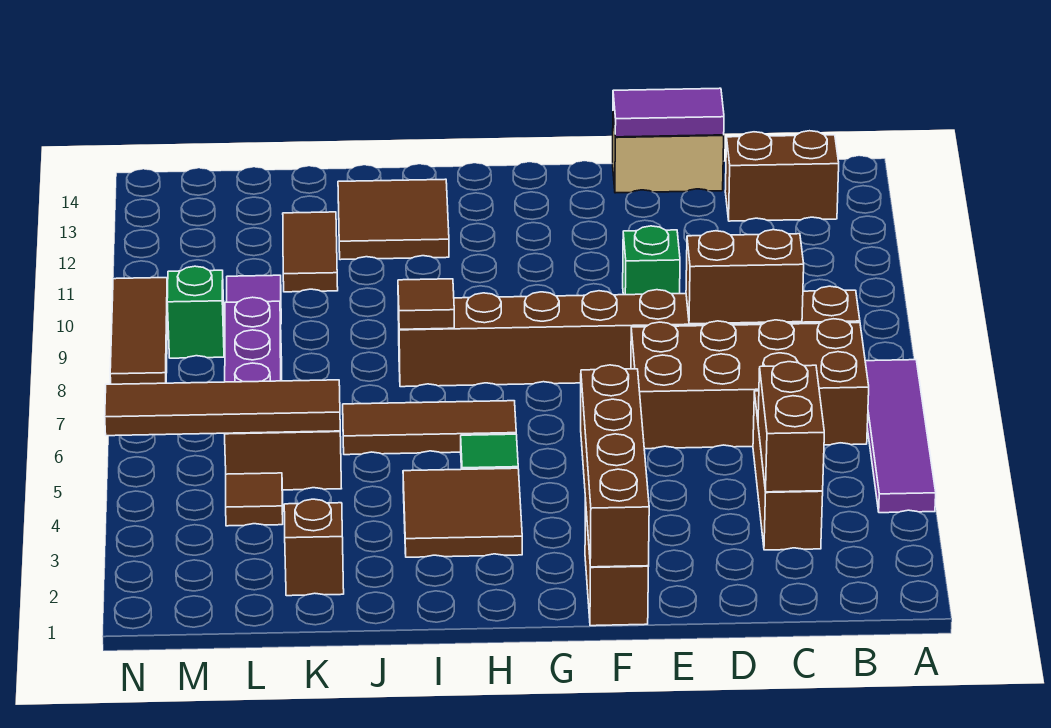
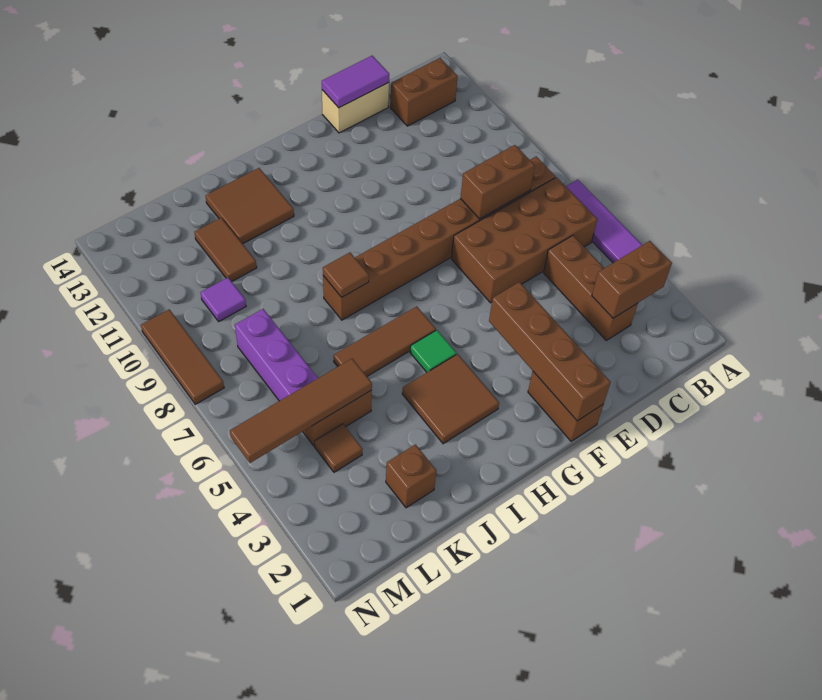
brown 1x2 brick [758,362,824,492] -> brown 1x2 brick turned to [592,241,672,318]
green 1x1 brick [623,226,680,295] -> none
green 1x1 brick [167,266,224,358] -> none

